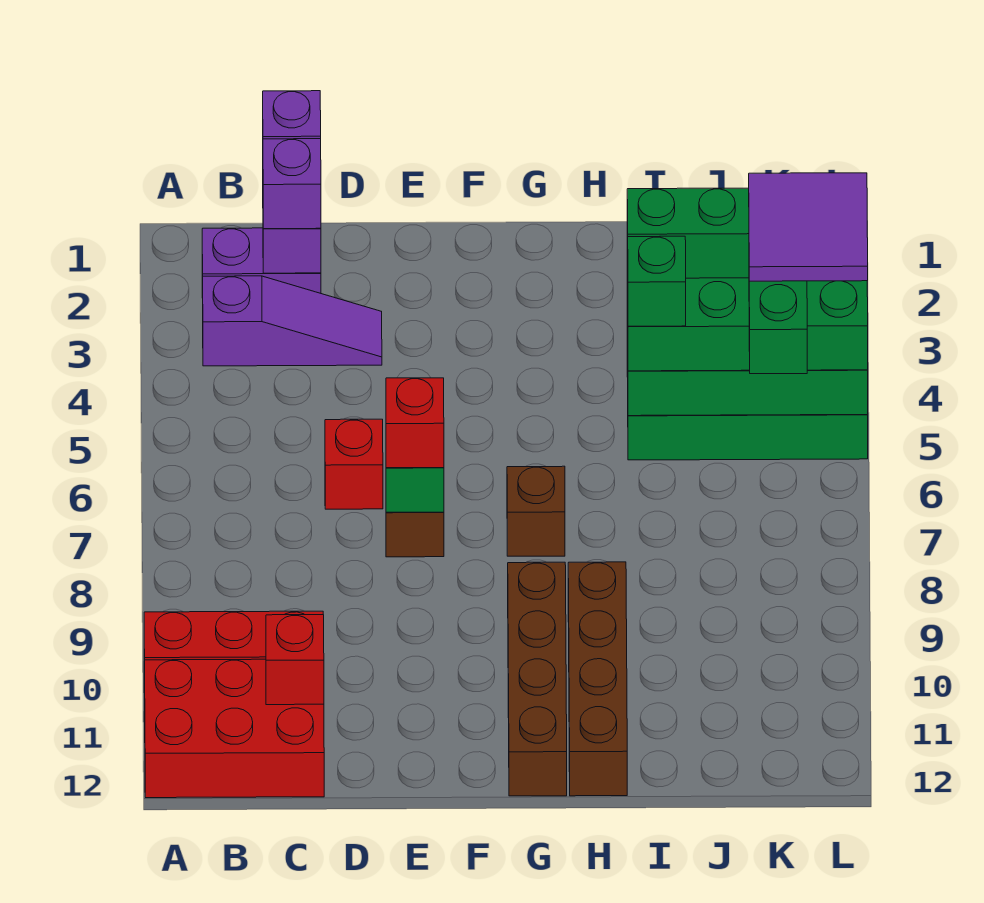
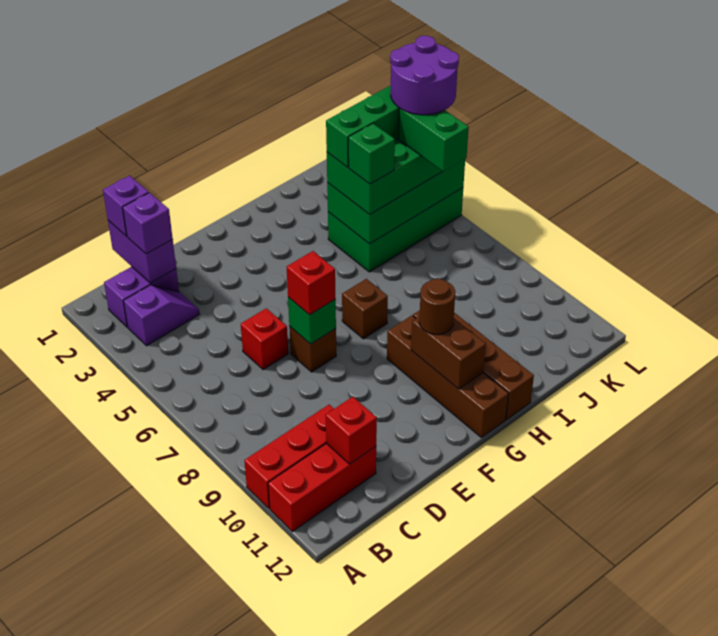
red 2x3 brick [145,659,324,798] -> red 1x3 brick [268,443,376,532]
purple 1x3 slope [203,276,382,366] -> purple 1x2 slope [124,285,199,346]
none -> brown 1x2 brick [411,316,486,389]
none -> brown 1x1 round brick [419,279,455,335]
purple 2x2 tile [749,173,868,281] -> purple 2x2 round brick [390,36,459,115]

